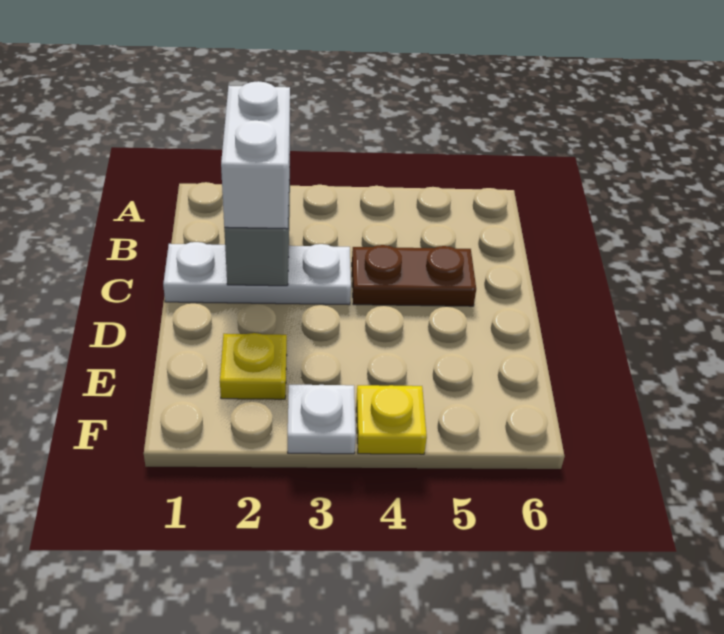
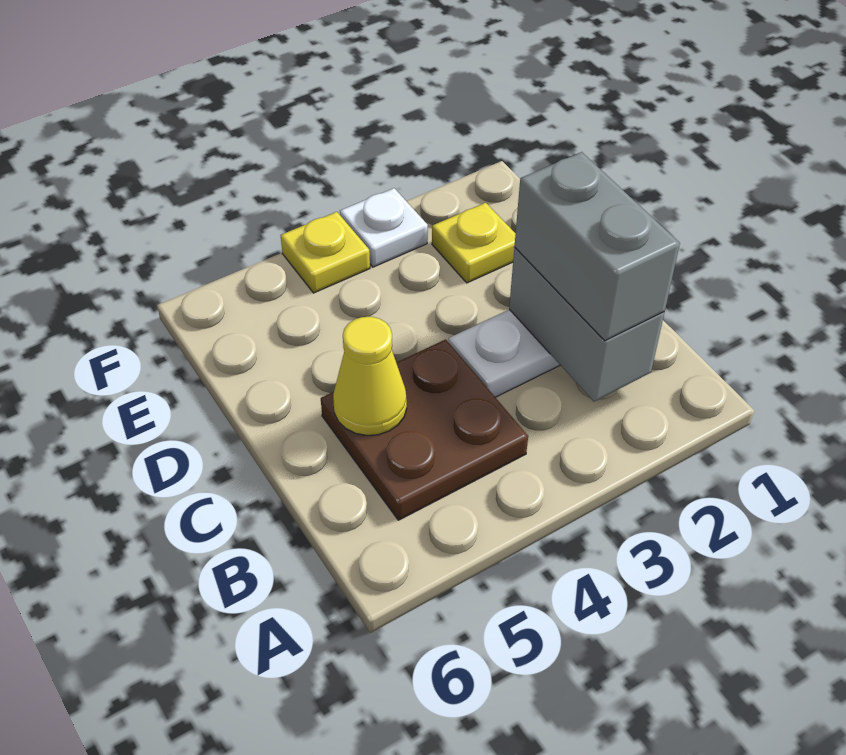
white 1x2 brick [221,81,290,229] -> grey 1x2 brick [514,152,680,341]
brown 1x2 plate [352,245,476,306] -> brown 2x2 plate [321,339,528,520]
none -> yellow 1x1 cone [333,317,407,435]

